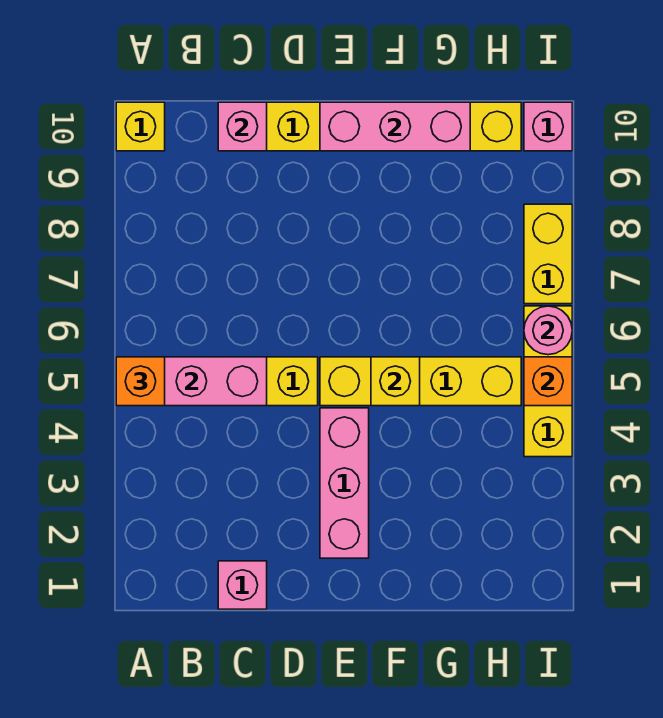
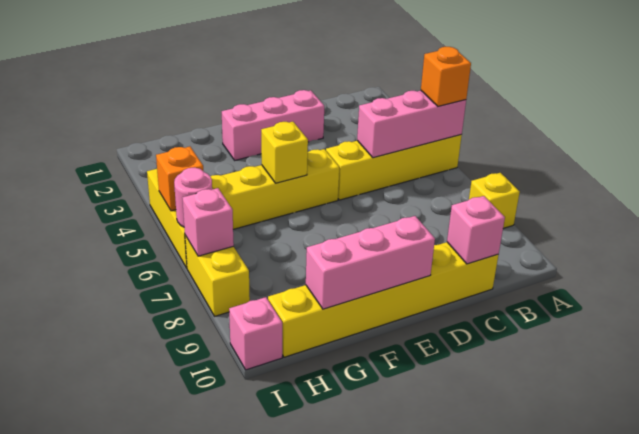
yellow 1x1 brick [116,102,165,151] -> yellow 1x1 brick moved to [469,173,520,228]
pink 1x1 brick [218,561,267,609] -> pink 1x1 brick moved to [183,188,234,256]
pink 1x3 brick [320,408,369,558] -> pink 1x3 brick turned to [222,90,324,160]

